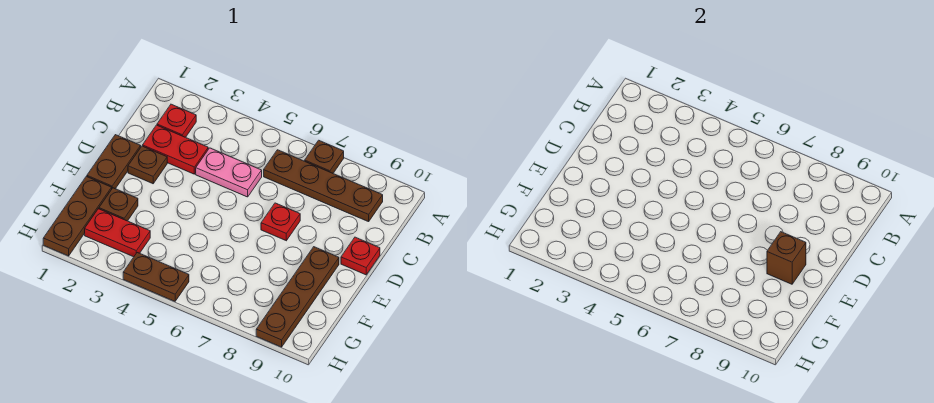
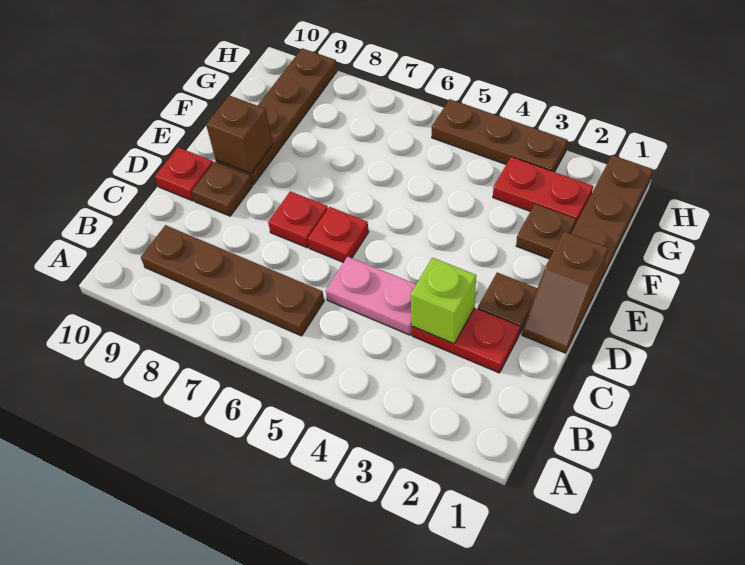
brown 1x1 plate [305,140,344,173] -> brown 1x1 plate moved to [192,162,252,216]
red 1x1 plate [157,104,196,137] -> red 1x1 plate moved to [308,207,369,263]
none -> lime 1x1 brick [411,258,476,344]
brown 1x2 plate [87,135,141,189] -> brown 1x2 slope [522,231,608,353]
brown 1x2 plate [123,253,189,301] -> brown 1x3 plate [432,99,568,172]

